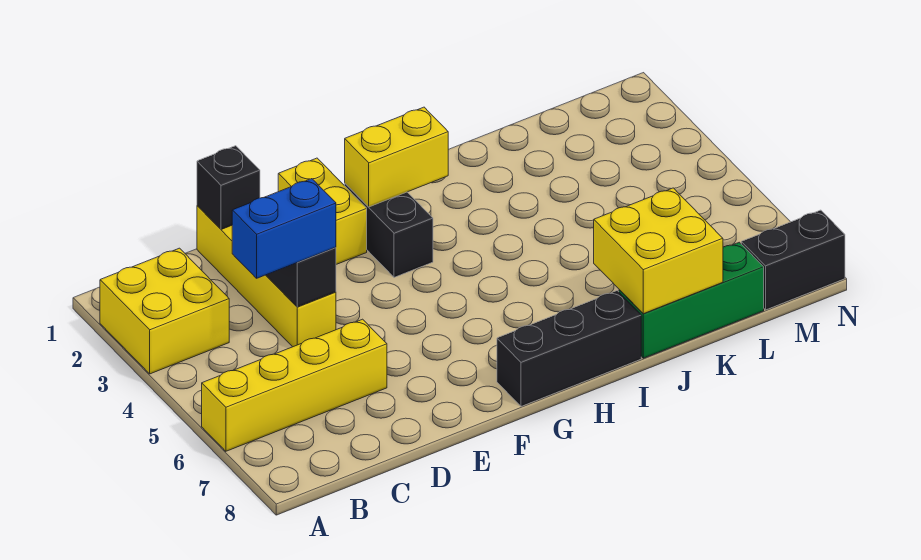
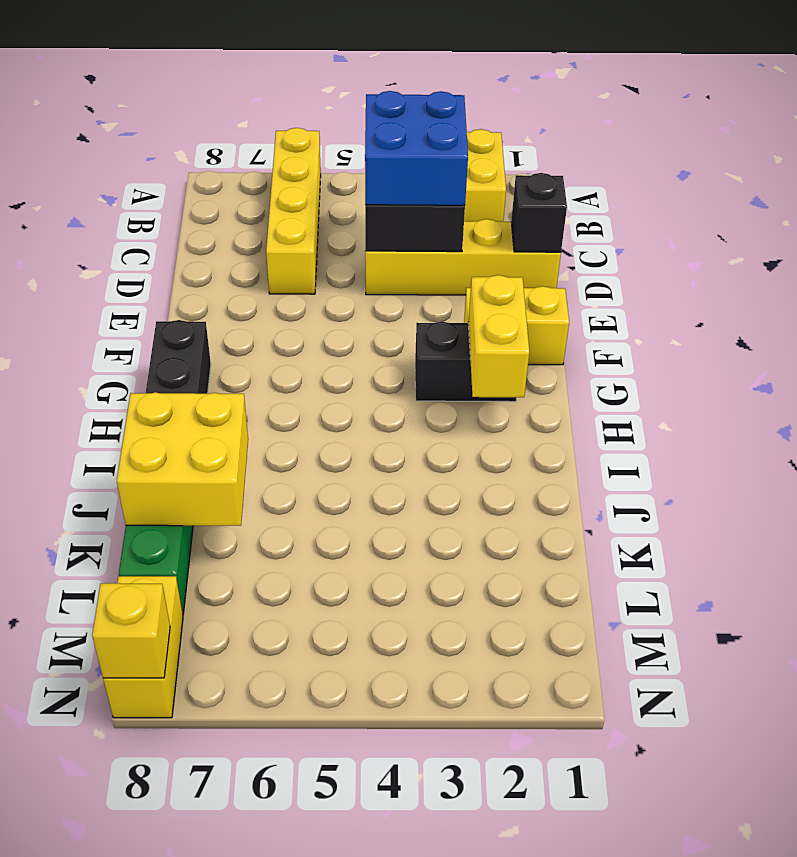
blue 1x2 brick [232,179,336,278] -> blue 2x2 brick [365,91,468,205]
black 1x2 brick [741,210,845,310] -> yellow 1x2 brick [103,576,183,718]
none -> yellow 1x1 brick [92,583,170,678]

